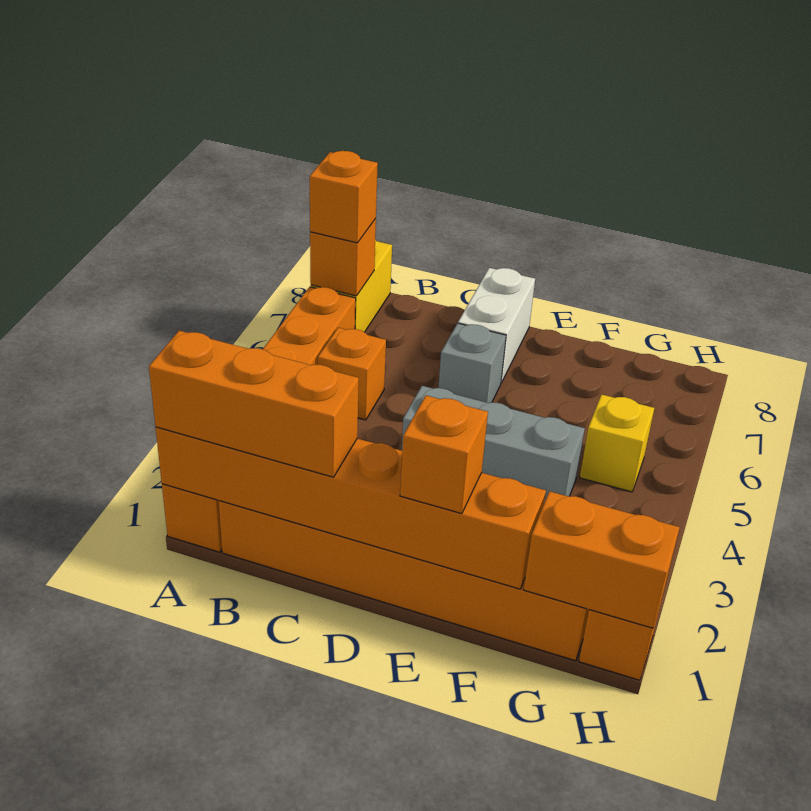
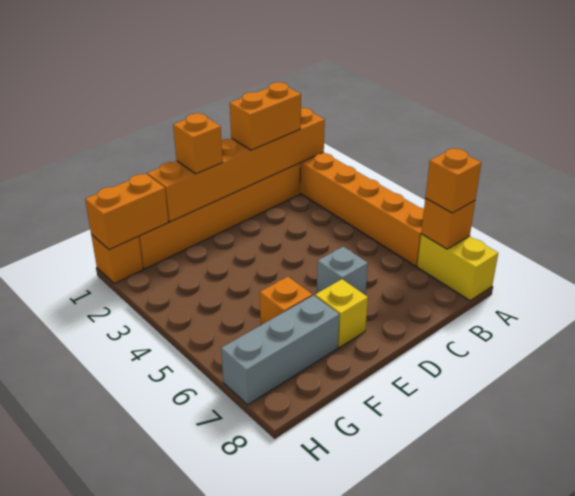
orange 1x3 brick [149,331,359,477] -> orange 1x2 brick [230,82,301,150]
orange 1x1 brick [318,328,386,420] -> orange 1x1 brick moved to [260,277,312,325]
grey 1x3 brick [402,386,585,502] -> grey 1x3 brick moved to [221,295,339,405]
white 1x2 brick [458,268,535,383] -> none
yellow 1x1 brick [580,394,654,492] -> yellow 1x1 brick moved to [315,279,368,348]

